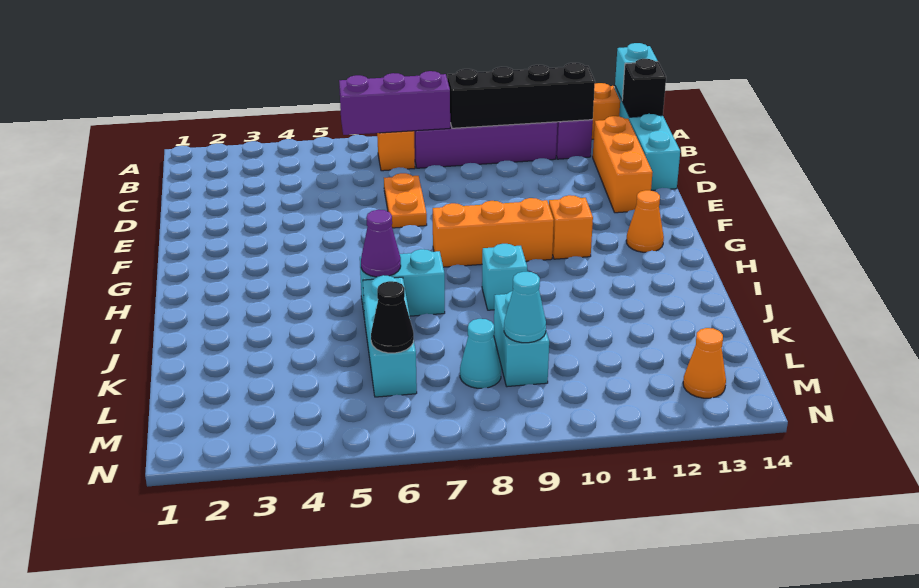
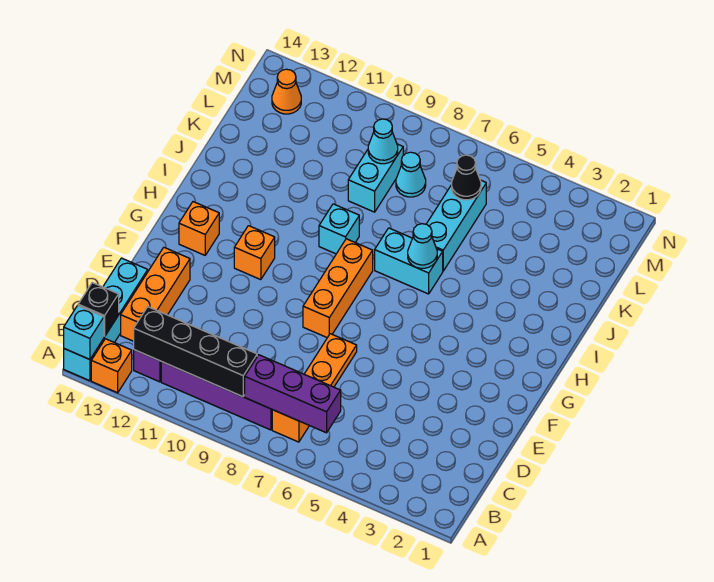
orange 1x3 brick [433,198,554,267] -> orange 1x3 brick turned to [303,239,373,338]
orange 1x1 cone [626,190,664,252] -> orange 1x1 brick [179,202,219,255]
purple 1x1 cone [361,210,401,277] -> cyan 1x1 cone [408,224,437,268]

